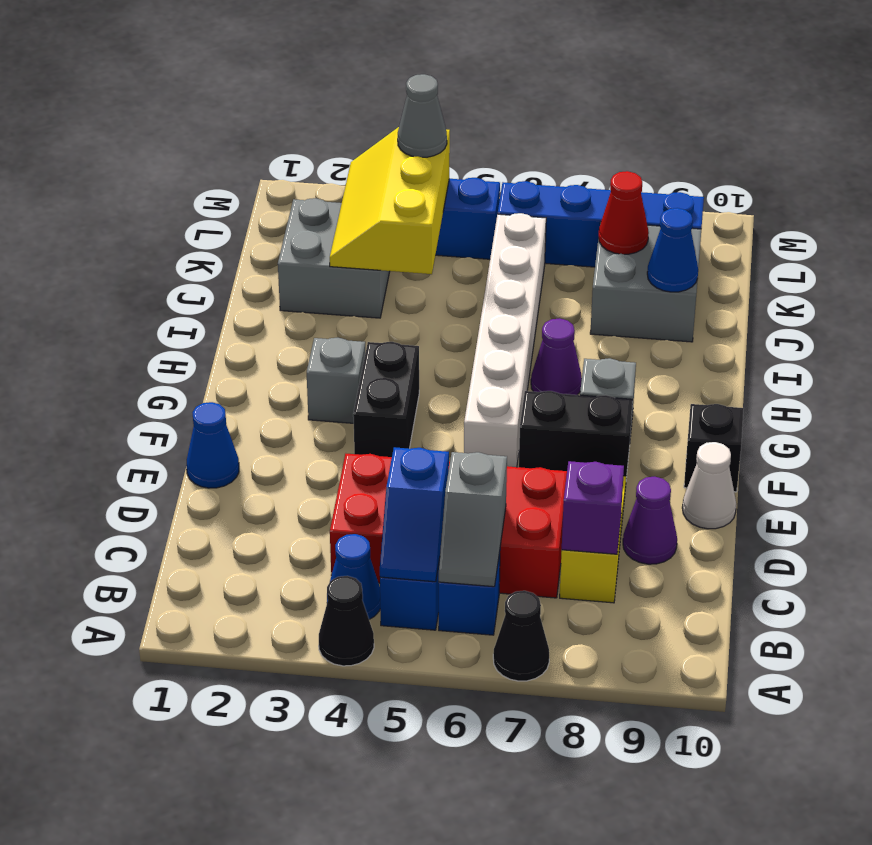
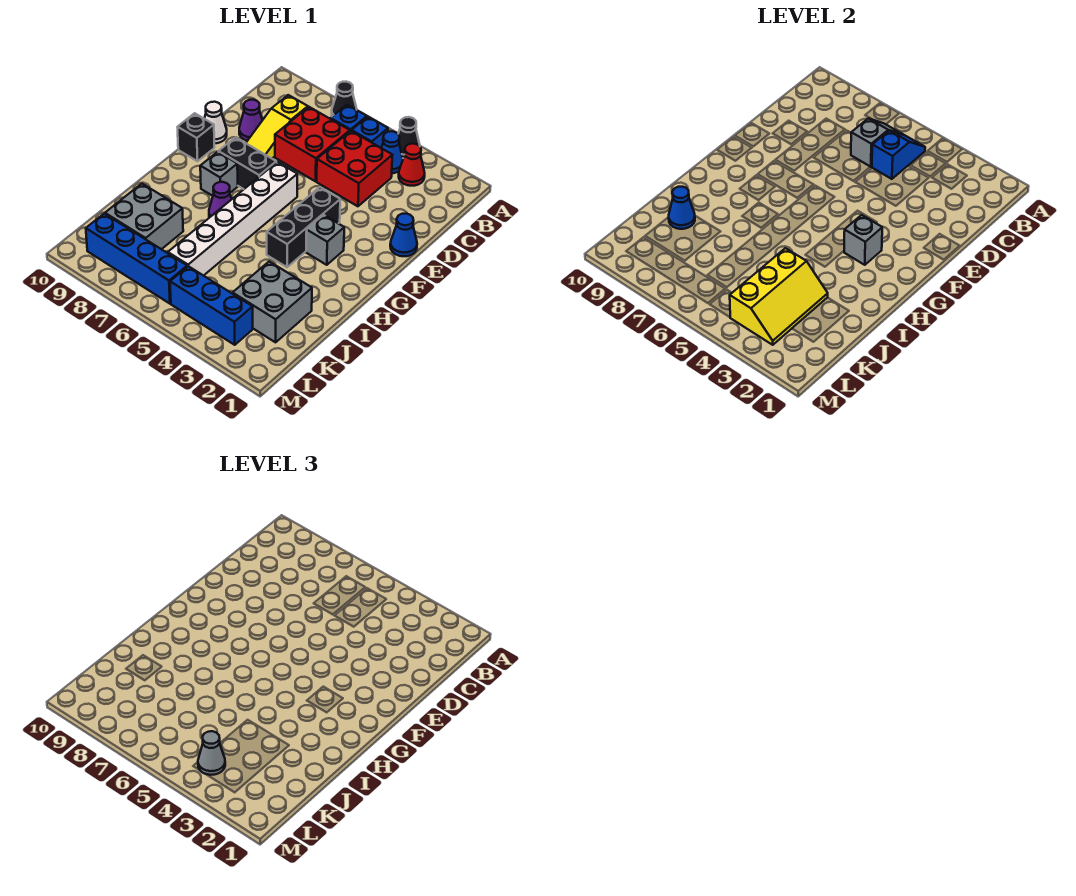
purple 1x1 brick [562,461,624,554] -> none
black 1x2 brick [353,342,419,457] -> black 1x3 brick [267,187,340,267]
none -> grey 1x1 brick [844,215,882,265]
red 1x1 cone [599,171,649,254] -> red 1x1 cone moved to [399,144,425,186]

